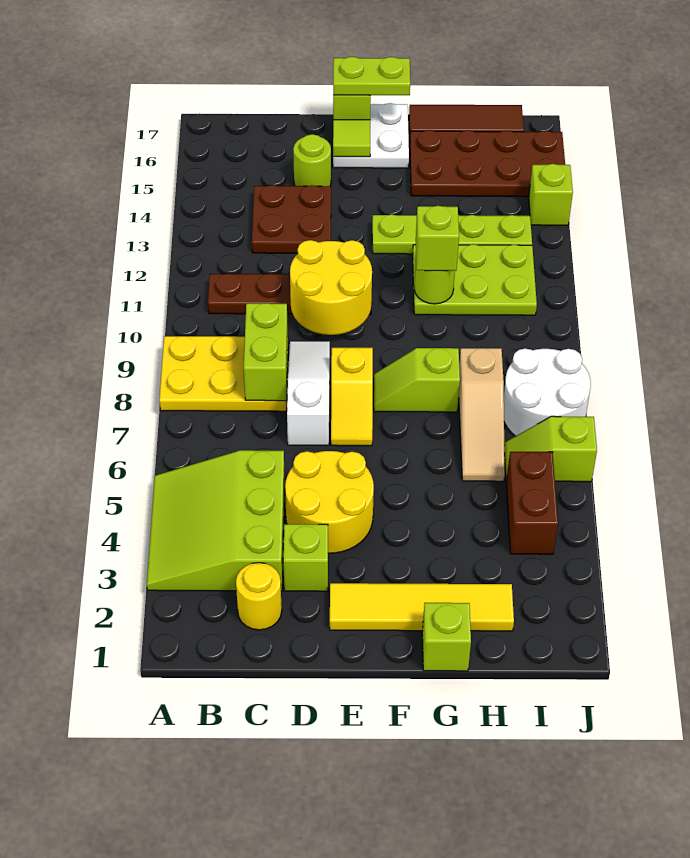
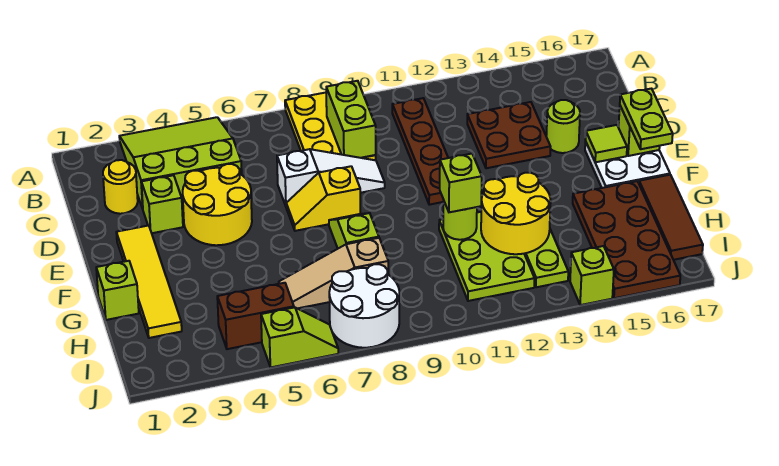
lime 1x2 brick [244,303,288,401] -> lime 1x2 brick turned to [326,81,376,158]
yellow 2x2 round brick [290,240,372,335] -> yellow 2x2 round brick moved to [481,173,551,254]
lime 1x2 slope [504,416,597,482] -> lime 1x2 slope turned to [261,307,338,367]

